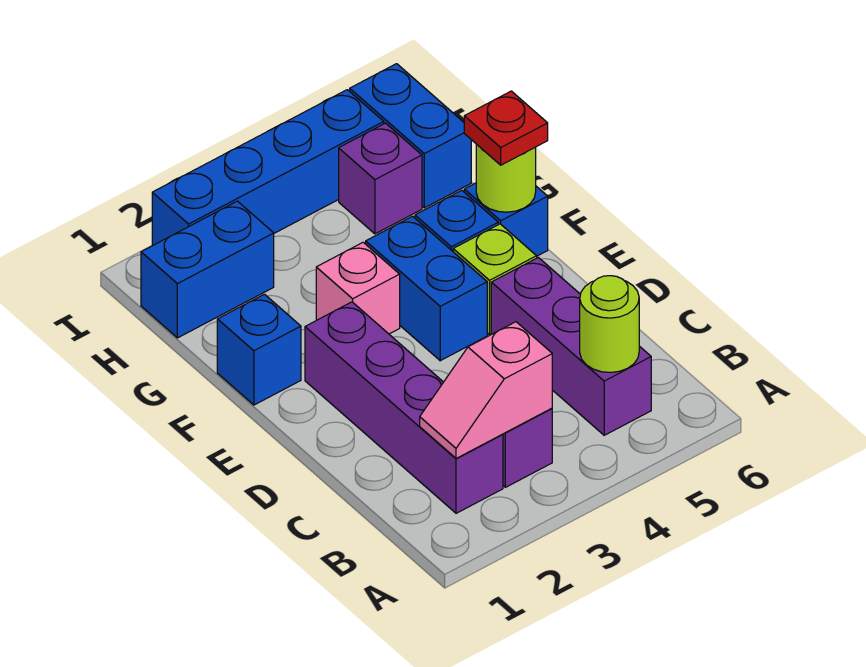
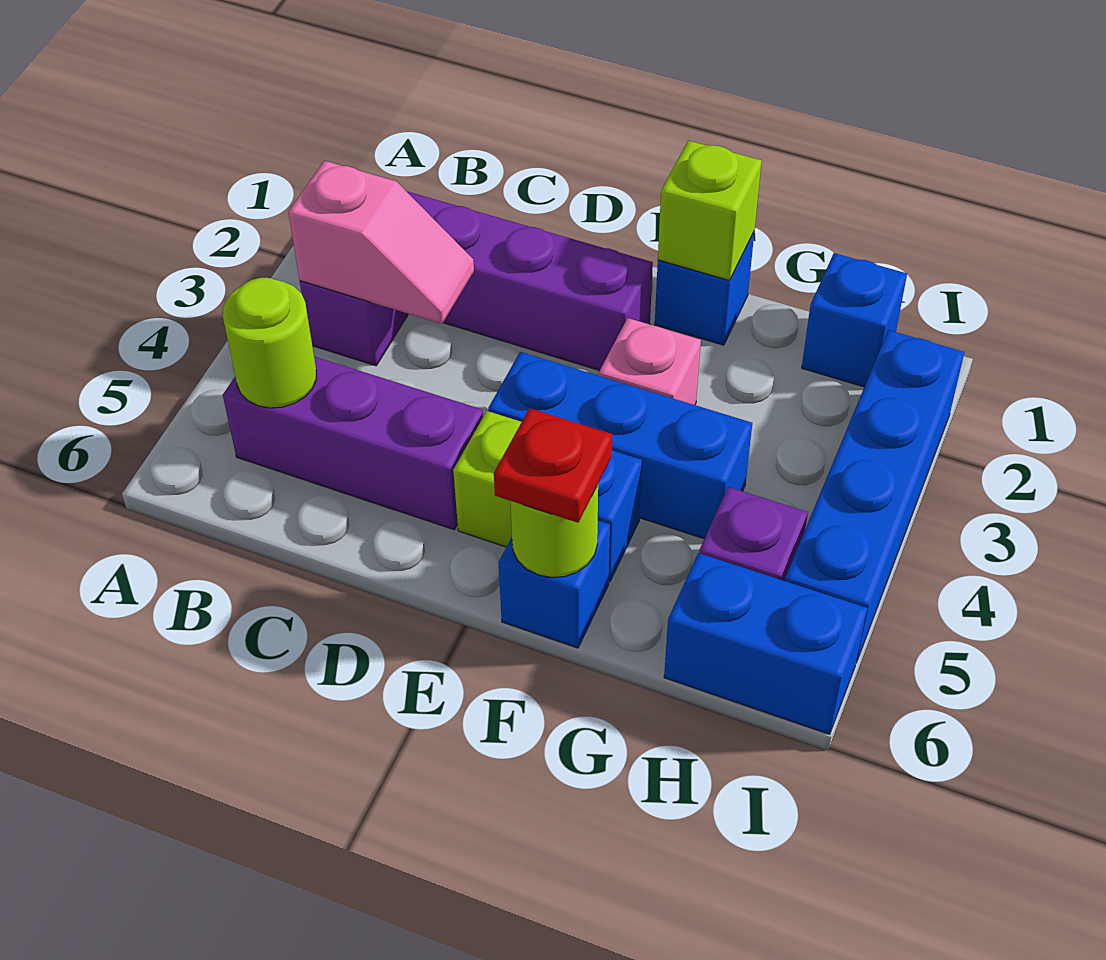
pink 1x2 slope [420,322,552,458] -> pink 1x2 slope turned to [288,161,474,324]
blue 1x2 brick [366,216,487,361] -> blue 1x3 brick [488,352,752,539]
none -> lime 1x1 brick [658,140,762,280]
blue 1x2 brick [141,201,274,338] -> blue 1x1 brick [802,253,907,387]

